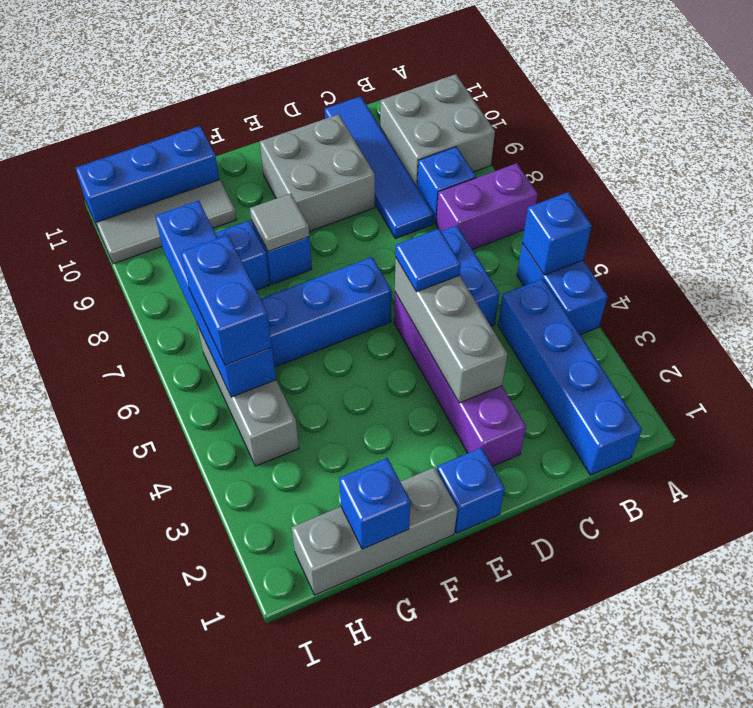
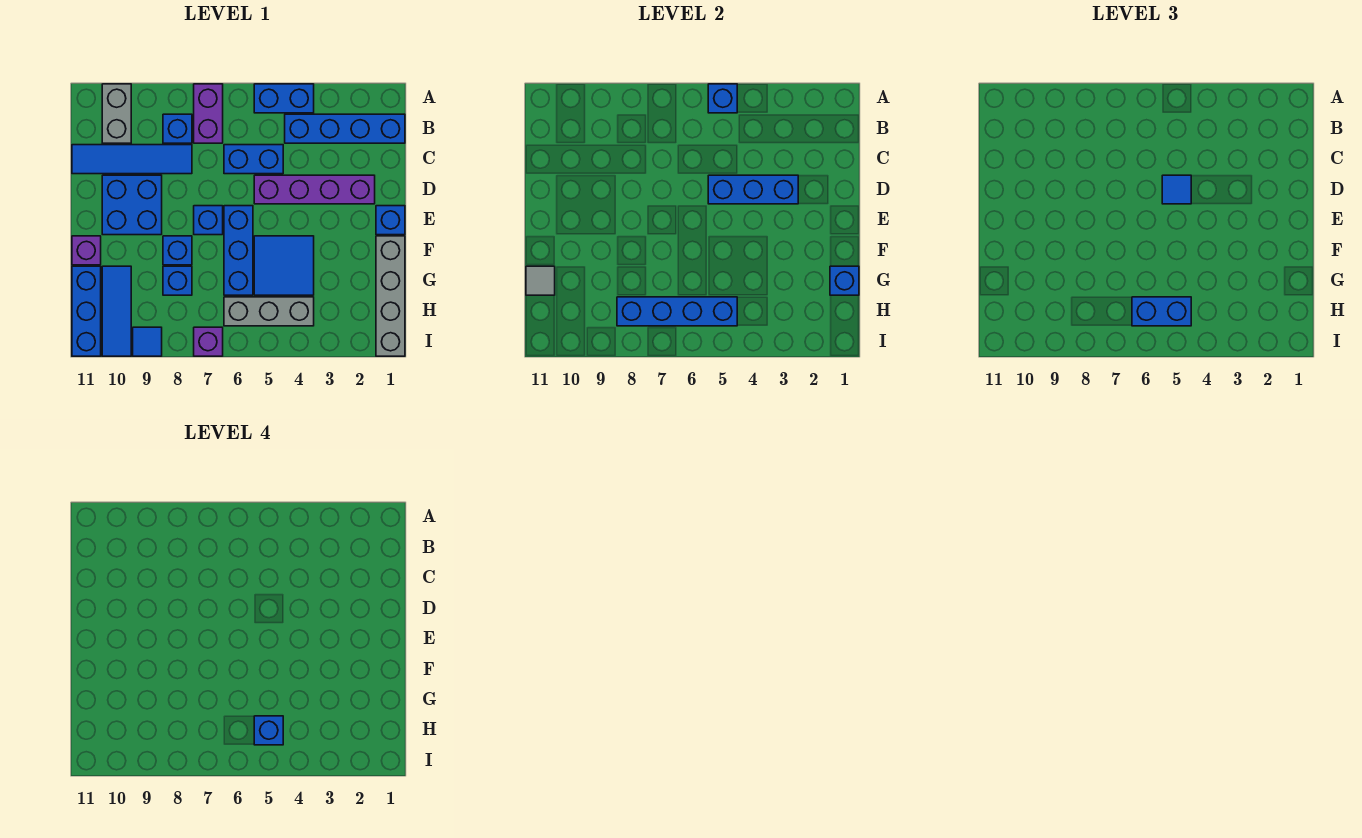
grey 2x2 brick [380,74,495,186] -> grey 1x2 brick [102,84,131,143]
grey 1x3 brick [395,257,507,403] -> blue 1x3 brick [708,175,798,204]
grey 2x2 brick [260,114,375,232] -> blue 2x2 brick [102,175,162,235]
none -> blue 1x1 brick [194,206,223,235]
grey 1x3 brick [292,467,457,595] -> grey 1x4 brick [376,236,405,356]
none -> blue 2x2 tile [254,236,314,295]
grey 1x1 tile [250,194,309,252] -> grey 1x1 tile moved to [526,266,555,295]
none -> purple 1x1 brick [72,236,101,265]
grey 1x3 tile [96,180,237,264] -> blue 1x3 tile [102,266,131,356]
none -> blue 1x1 brick [254,716,283,745]
none -> purple 1x1 brick [194,327,223,356]
none -> blue 1x1 tile [133,327,162,356]

